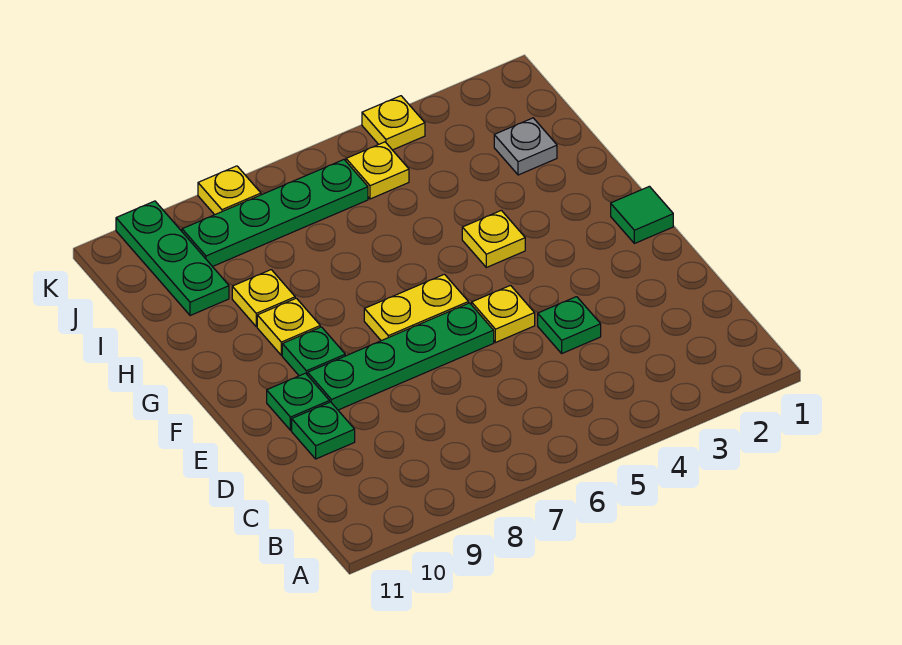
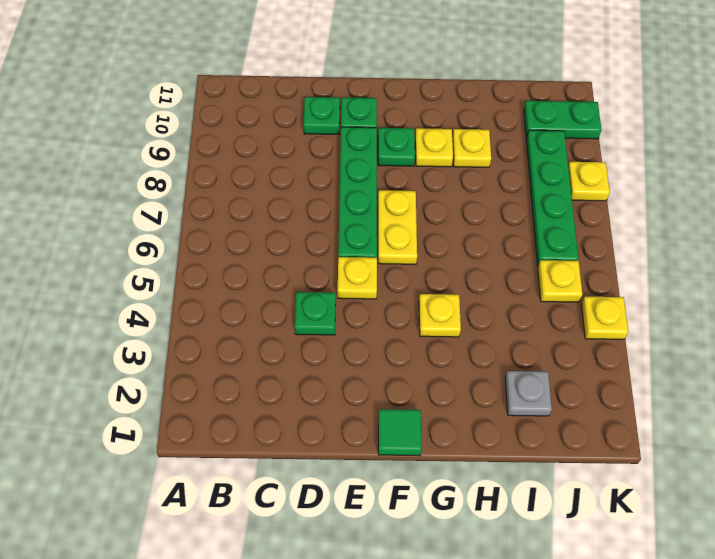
green 1x3 plate [116,201,229,316] -> green 1x2 plate [524,101,601,139]

